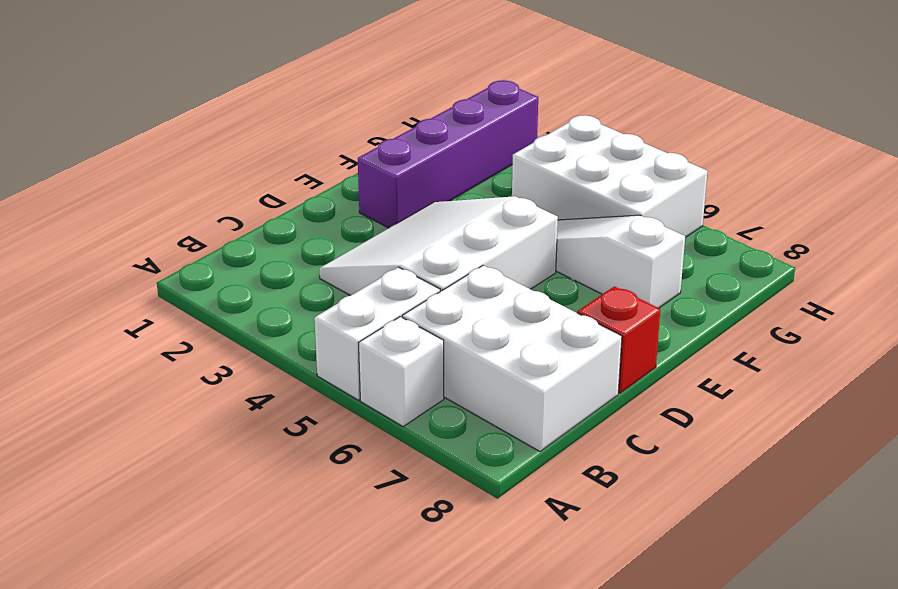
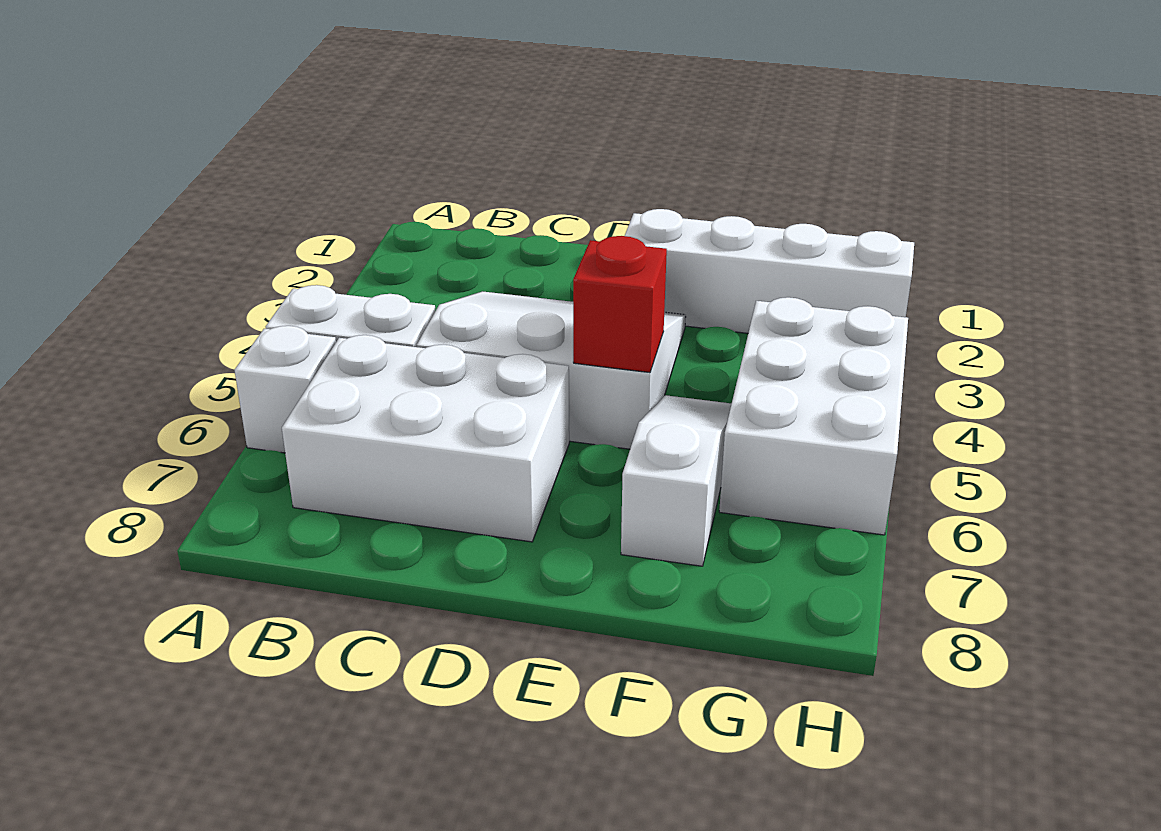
white 2x3 brick [402,265,622,452] -> white 2x3 brick turned to [282,335,569,542]
red 1x1 brick [577,286,660,393] -> red 1x1 brick moved to [573,236,667,373]
purple 1x4 brick [358,80,538,228] -> white 1x4 brick [625,209,914,333]

